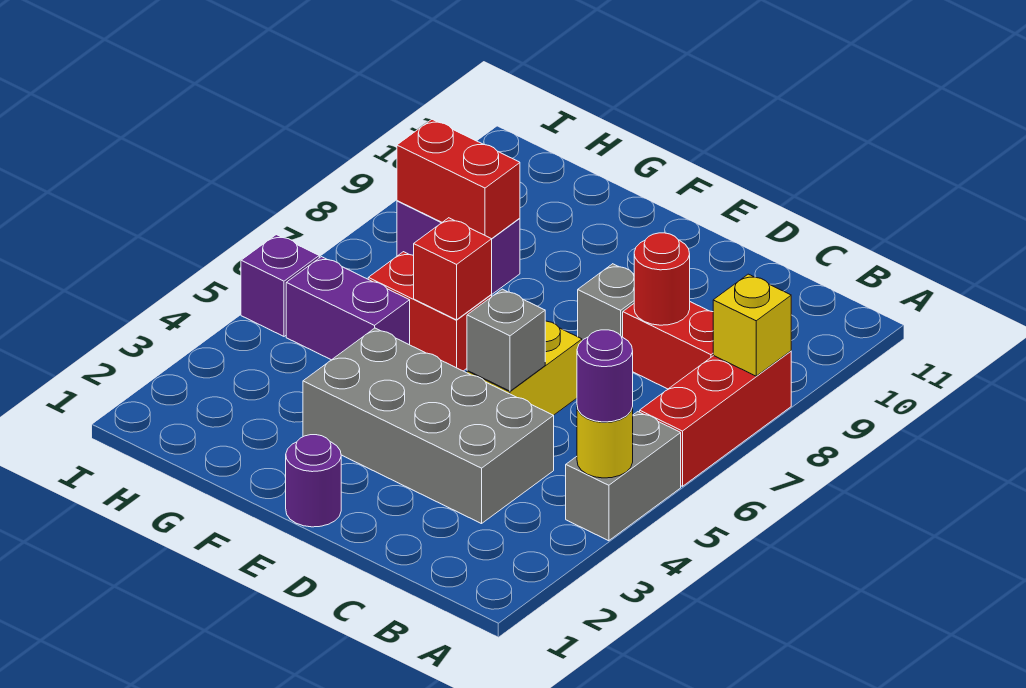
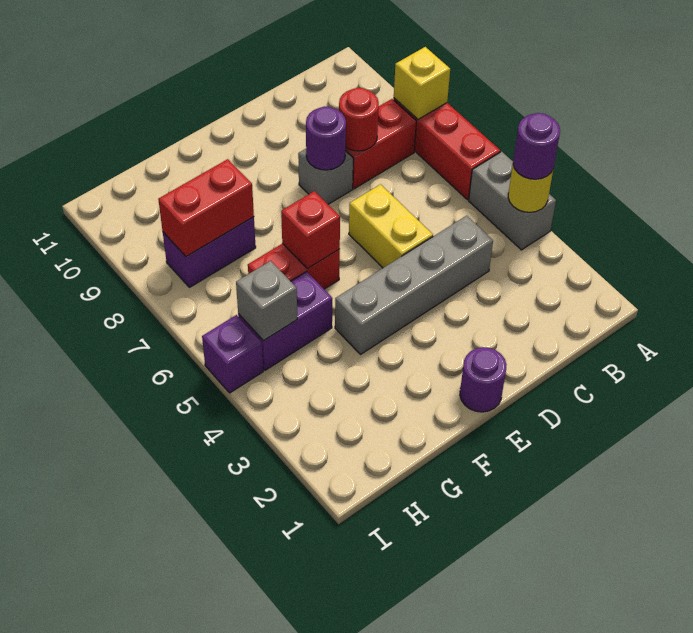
grey 2x4 brick [303,328,554,524] -> grey 1x4 brick [335,216,493,354]
grey 1x1 brick [467,289,545,391] -> grey 1x1 brick moved to [236,261,297,341]
none -> purple 1x1 round brick [306,106,346,170]

